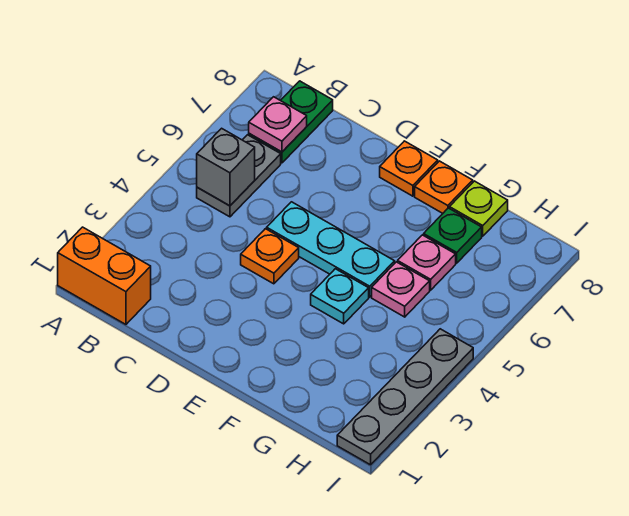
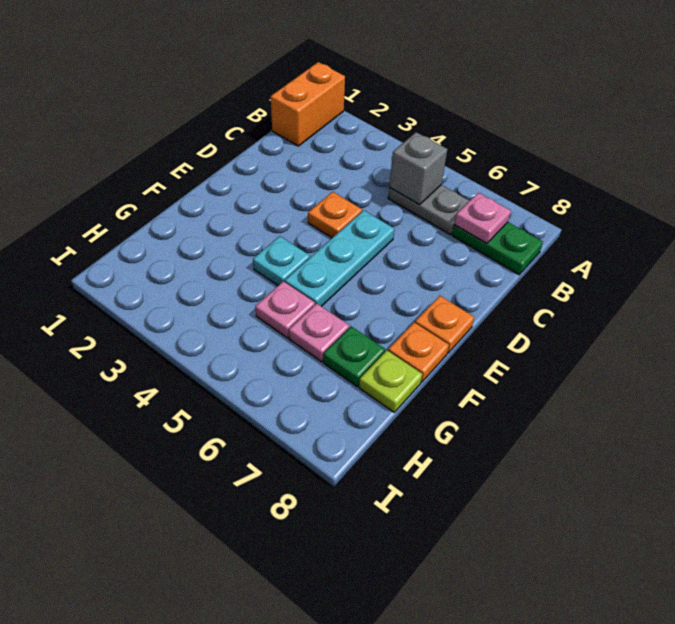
grey 1x4 plate [337,329,473,465] -> none

